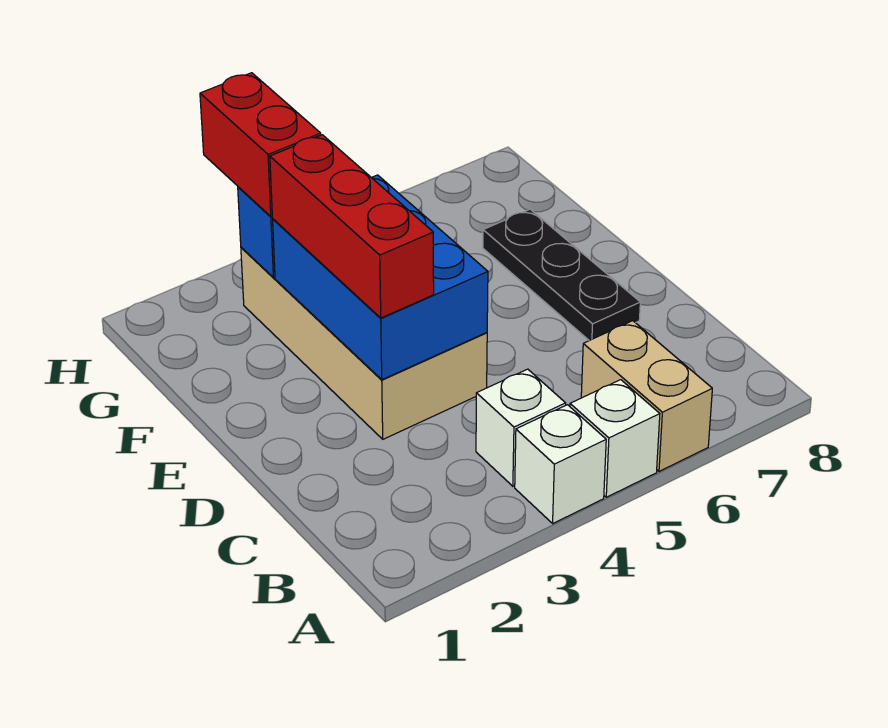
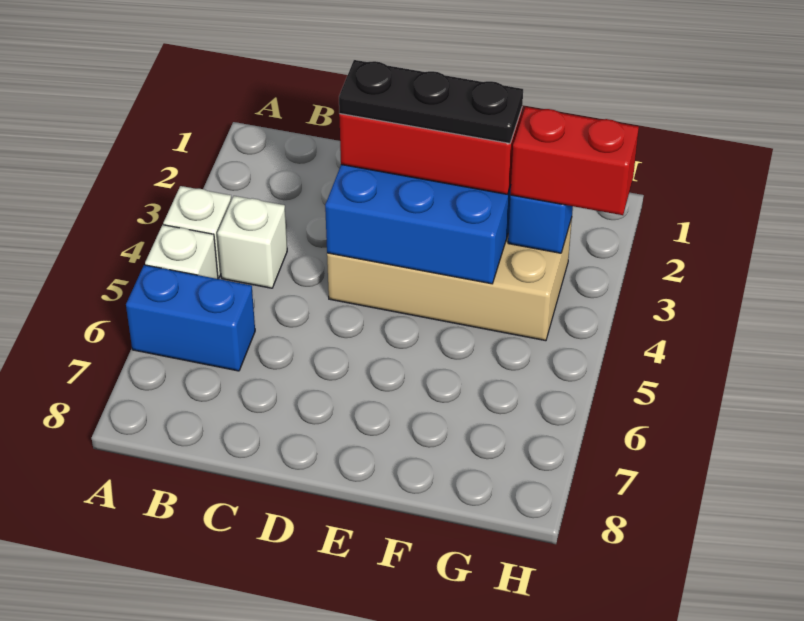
tan 1x2 brick [581,321,712,471] -> blue 1x2 brick [126,265,255,371]
black 1x3 plate [483,209,640,341] -> black 1x3 plate moved to [339,60,523,143]

